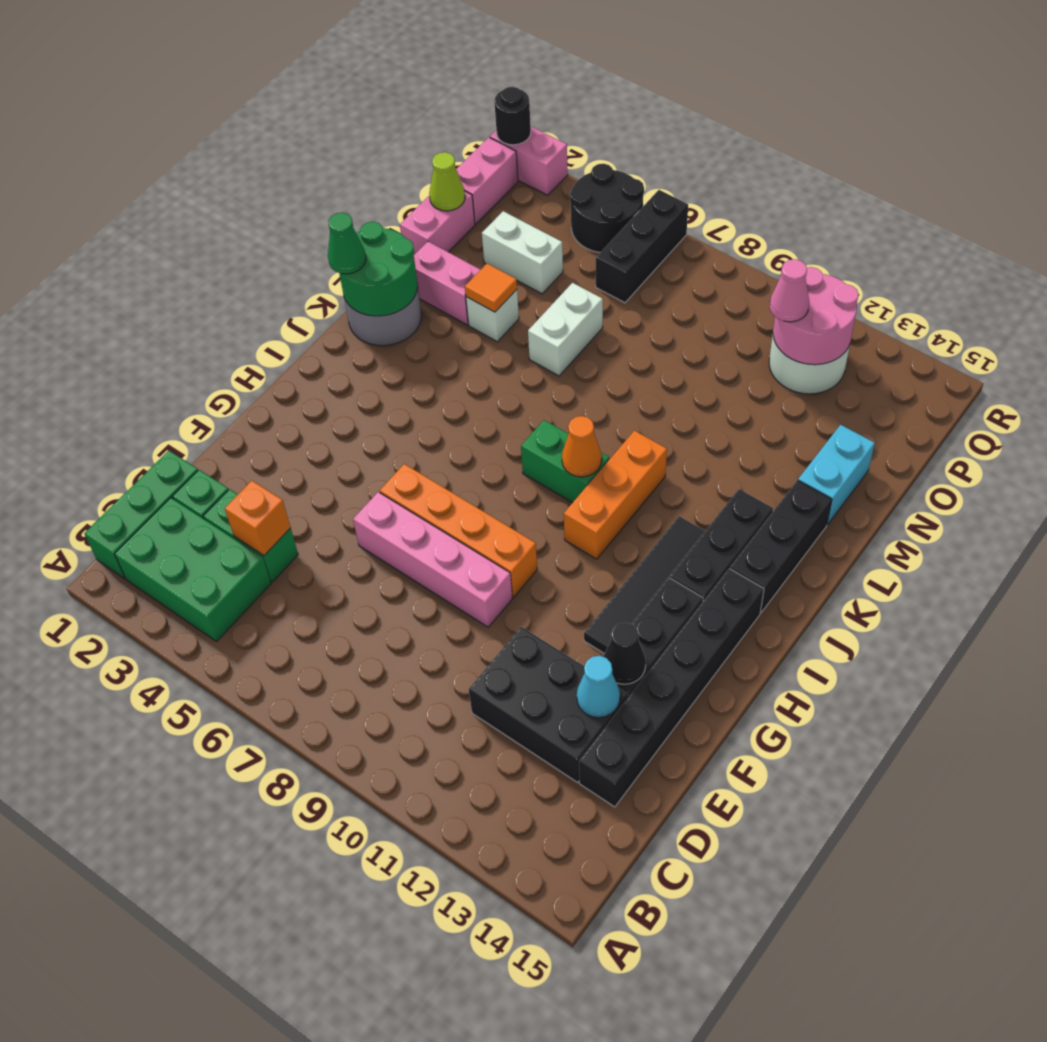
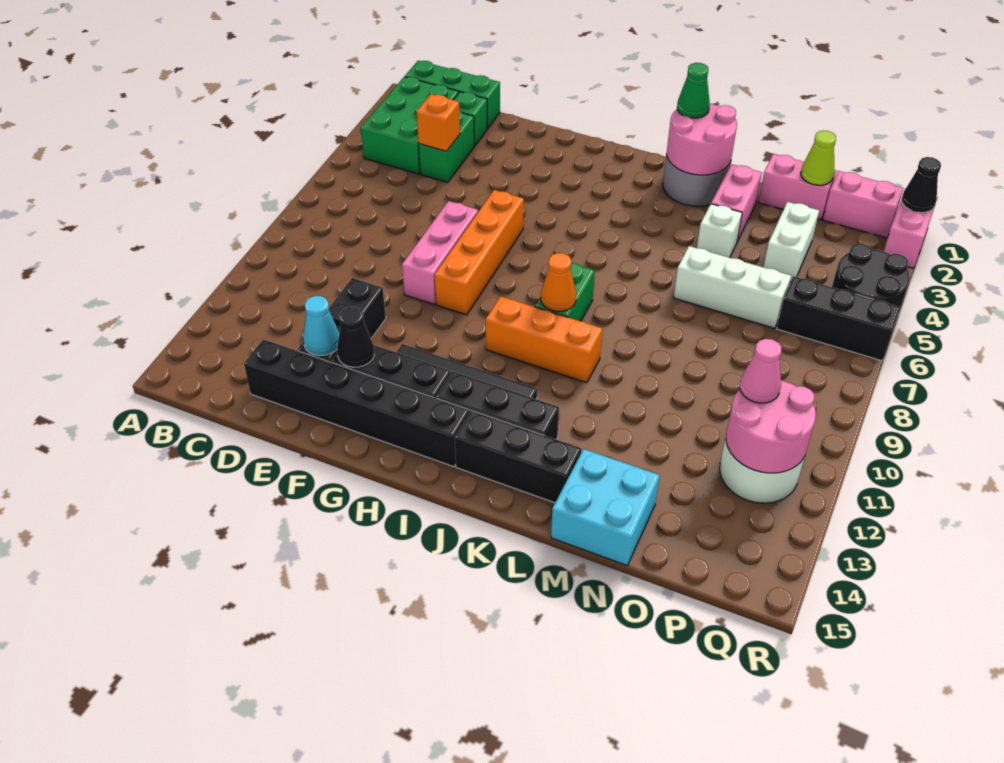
black 2x3 brick [469,627,628,782] -> black 1x3 brick [297,278,386,362]
pink 1x4 brick [353,492,512,627] -> pink 1x3 brick [402,201,478,305]
green 2x2 round brick [339,222,418,316] -> pink 2x2 round brick [667,104,737,175]
orange 1x1 tile [465,263,517,312] -> none
white 1x2 brick [528,283,603,376] -> white 1x3 brick [674,246,791,328]
cyan 1x2 brick [798,425,875,525] -> cyan 2x2 brick [551,449,660,566]
black 1x1 round brick [494,87,531,145] -> black 1x1 cone [902,157,941,213]

